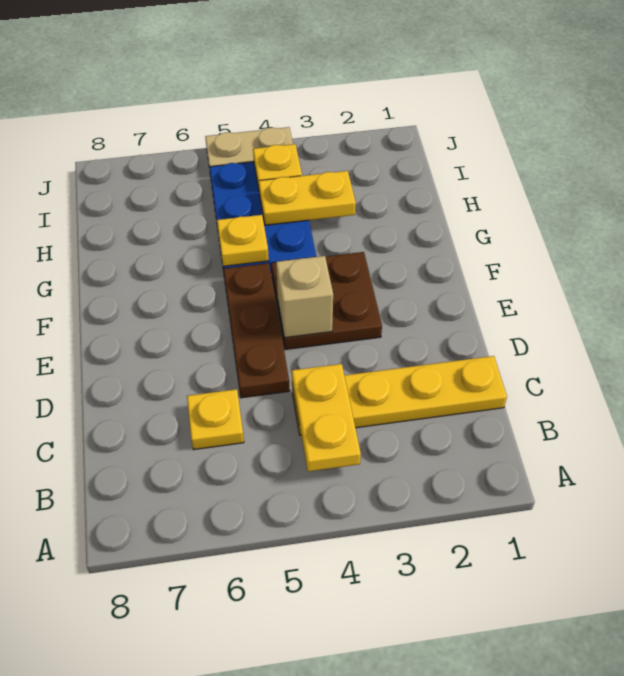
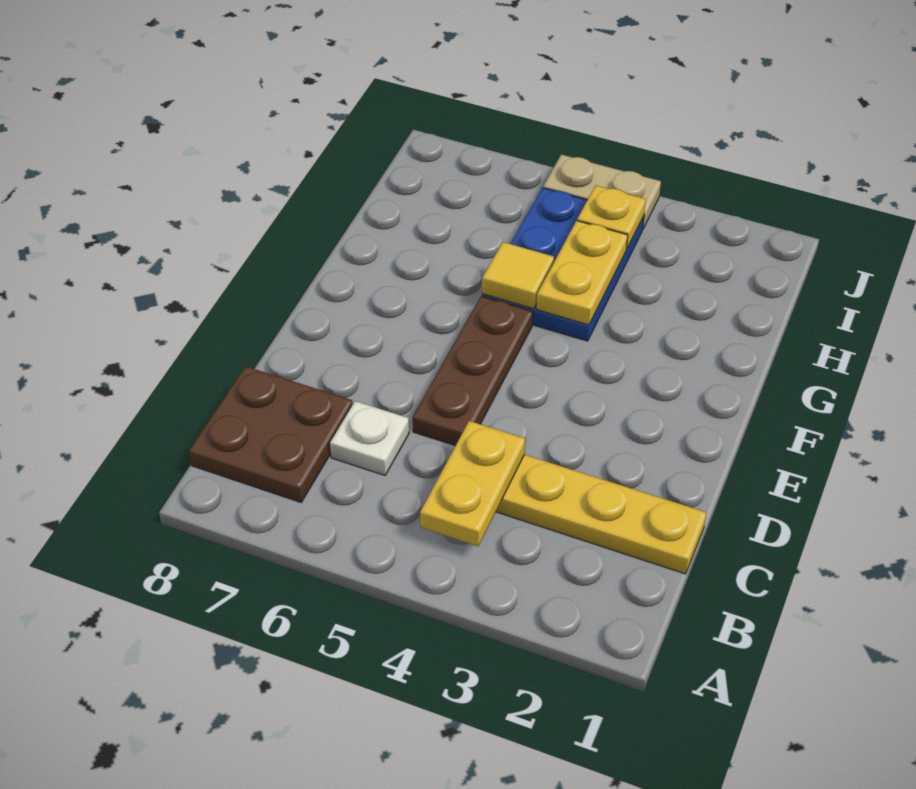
yellow 1x1 plate [187,389,244,450] -> white 1x1 plate [330,401,409,475]
brown 2x2 plate [271,252,382,349] -> brown 2x2 plate moved to [189,366,353,502]
tan 1x1 brick [276,256,333,338] -> none
yellow 1x1 plate [217,215,269,266] -> yellow 1x1 tile [482,242,554,309]
yellow 1x2 plate [259,171,356,225] -> yellow 1x2 plate turned to [536,221,628,325]

